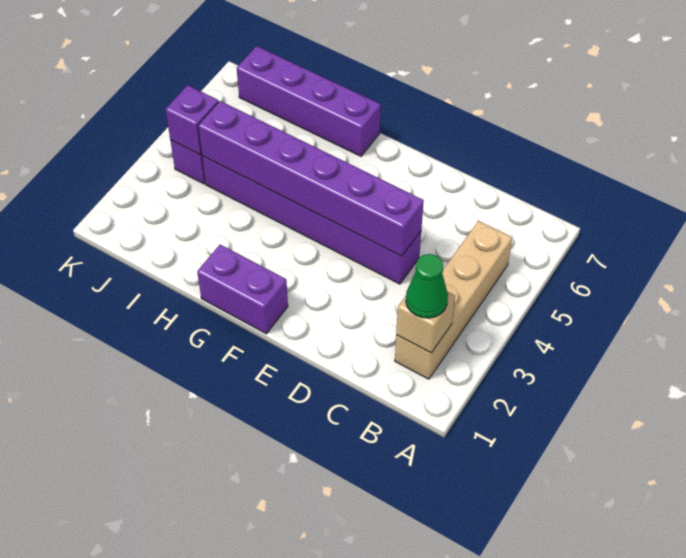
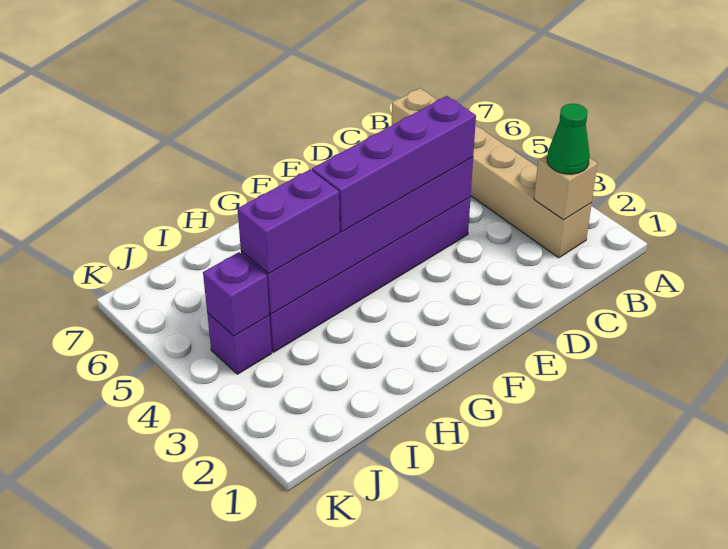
tan 1x4 brick [395,221,512,379] -> tan 1x6 brick [392,88,592,258]
purple 1x2 brick [197,245,288,334] -> purple 1x2 brick moved to [238,169,340,274]
purple 1x4 brick [237,46,381,156] -> purple 1x4 brick moved to [312,96,476,232]

